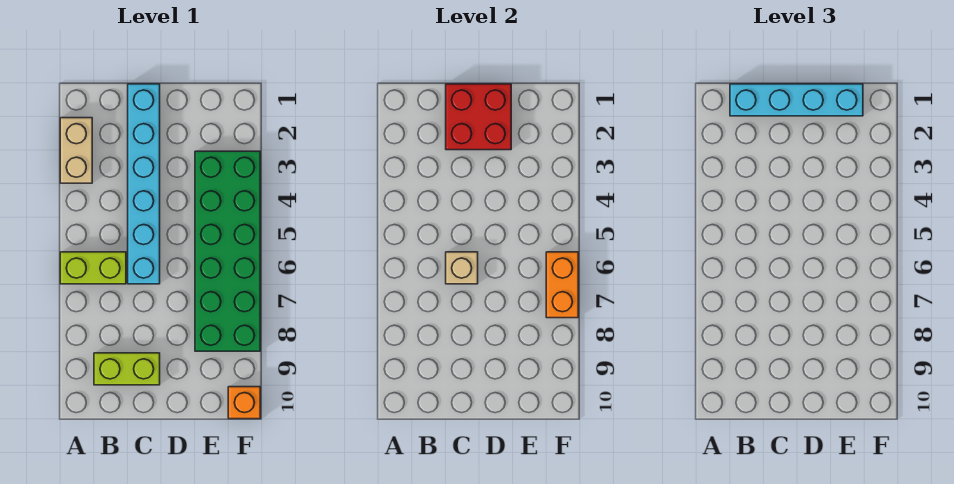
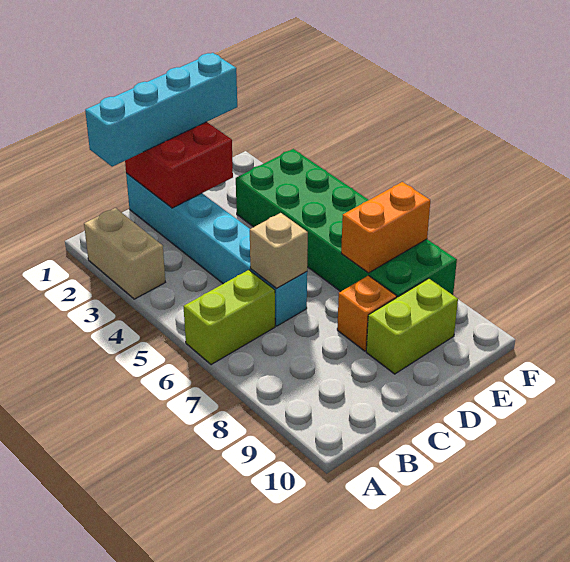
lime 1x2 brick [94,353,160,385] -> lime 1x2 brick moved to [366,278,458,374]
orange 1x2 brick [546,252,578,318] -> orange 1x2 brick turned to [341,182,430,273]
orange 1x1 brick [228,387,260,419] -> orange 1x1 brick moved to [337,276,397,351]

